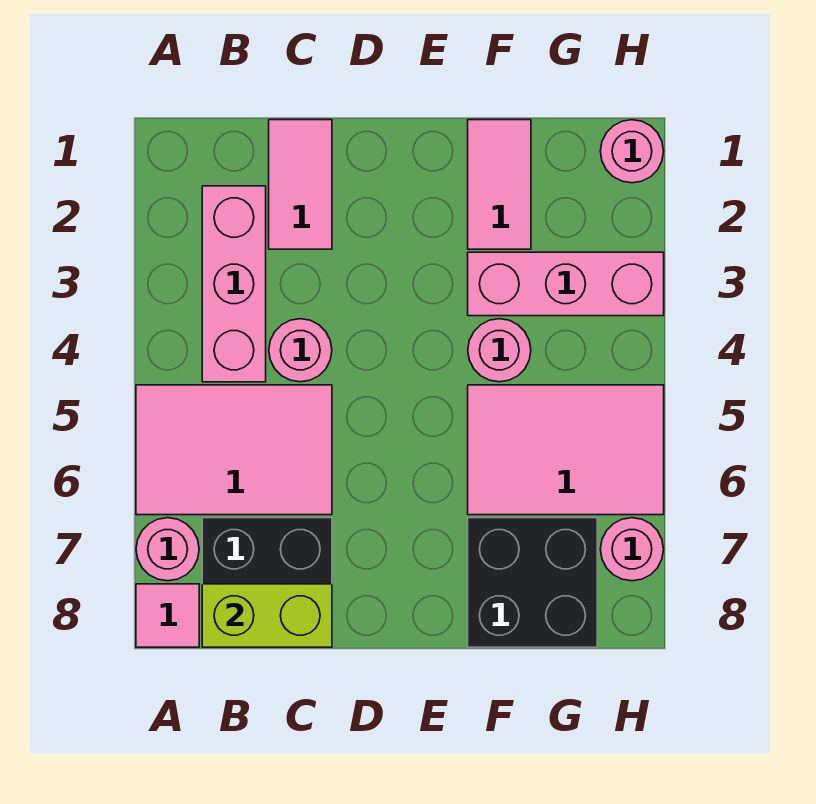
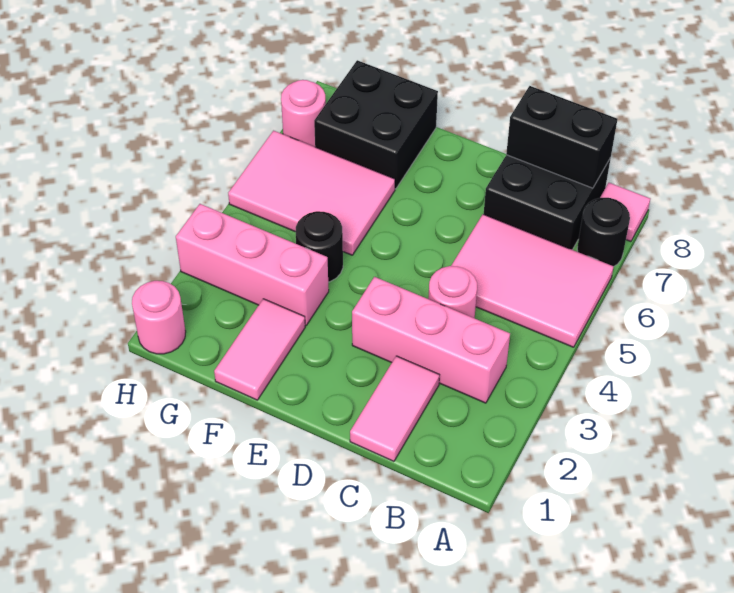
pink 1x1 round brick [136,518,199,581] -> black 1x1 round brick [577,198,630,266]
pink 1x3 brick [202,186,266,382] -> pink 1x3 brick turned to [352,277,510,403]
lime 1x2 brick [202,584,332,647] -> black 1x2 brick [506,86,617,188]
pink 1x1 round brick [468,319,531,382] -> black 1x1 round brick [296,211,343,282]

